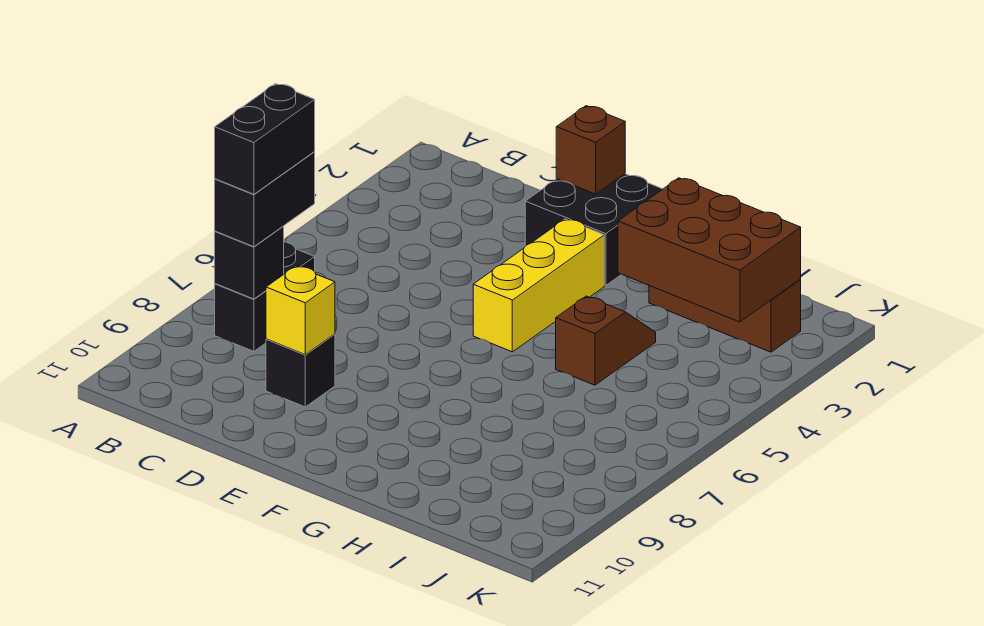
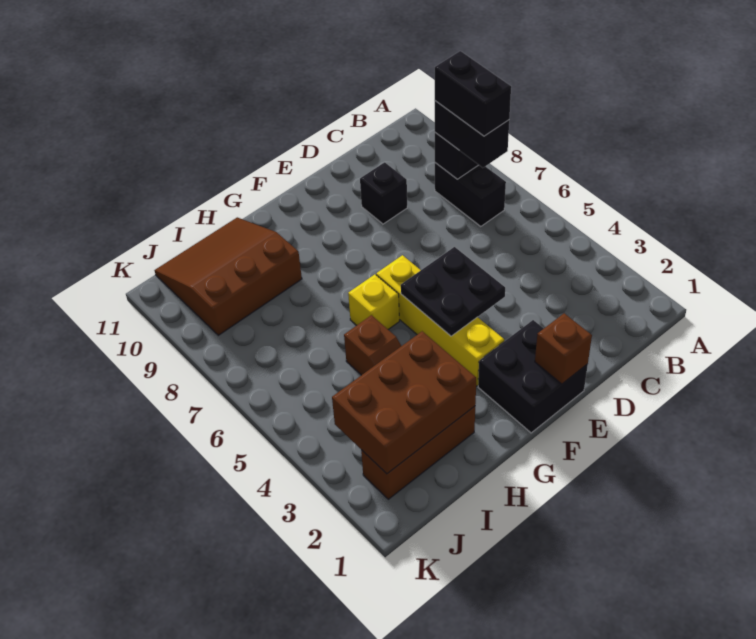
yellow 1x1 brick [266,266,335,354] -> yellow 1x1 brick moved to [348,274,399,329]
none -> black 2x2 plate [401,247,505,336]
yellow 1x3 brick [473,219,604,352] -> yellow 1x4 brick [376,255,504,386]
none -> brown 3x3 slope [155,217,302,335]

